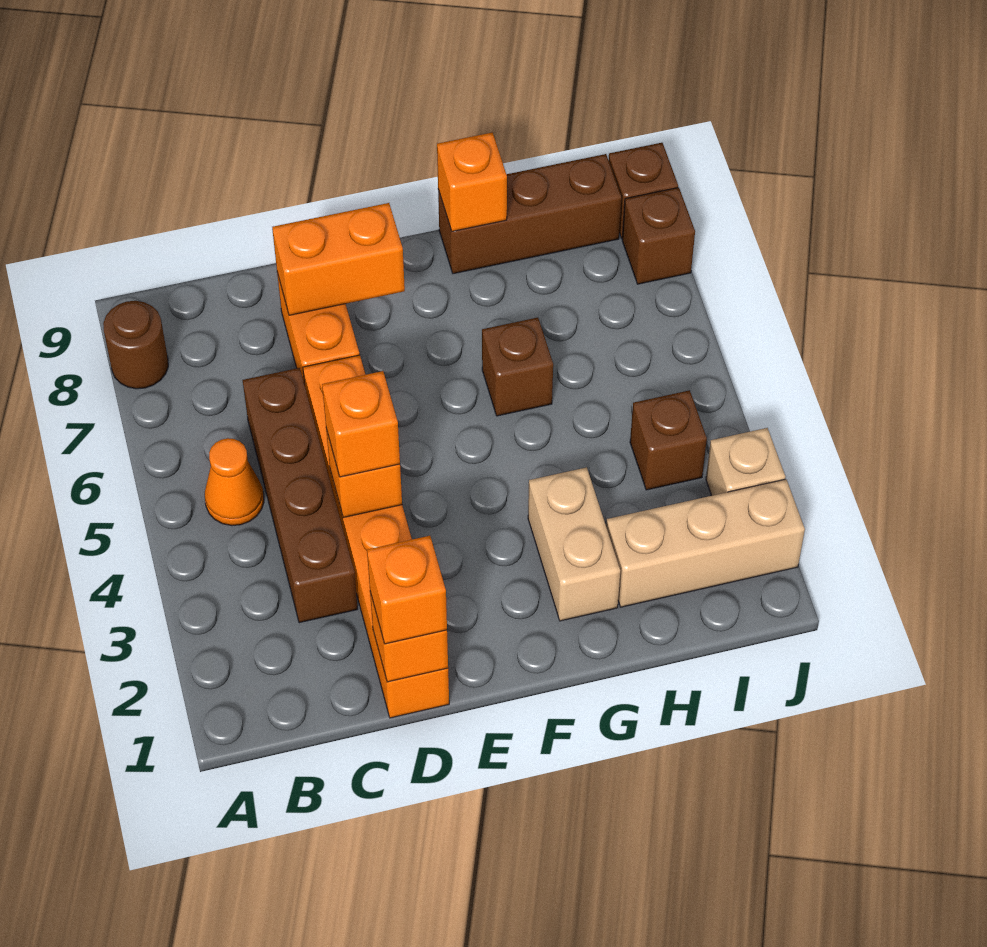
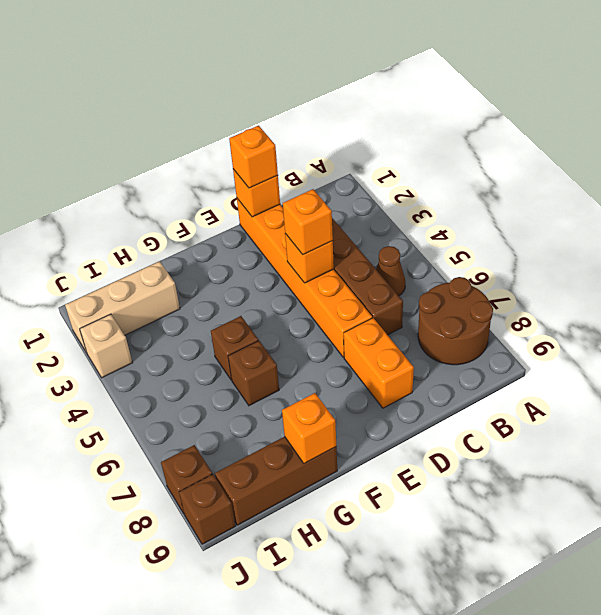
brown 1x1 round brick [103,301,168,389] -> brown 2x2 round brick [418,277,493,365]
orange 1x1 cone [205,438,264,526] -> brown 1x1 cone [376,246,405,296]
orange 1x2 brick [272,203,405,315] -> none
tan 1x2 brick [528,467,620,621] -> none
brown 1x1 brick [630,390,707,490] -> brown 1x1 brick moved to [211,316,258,380]

